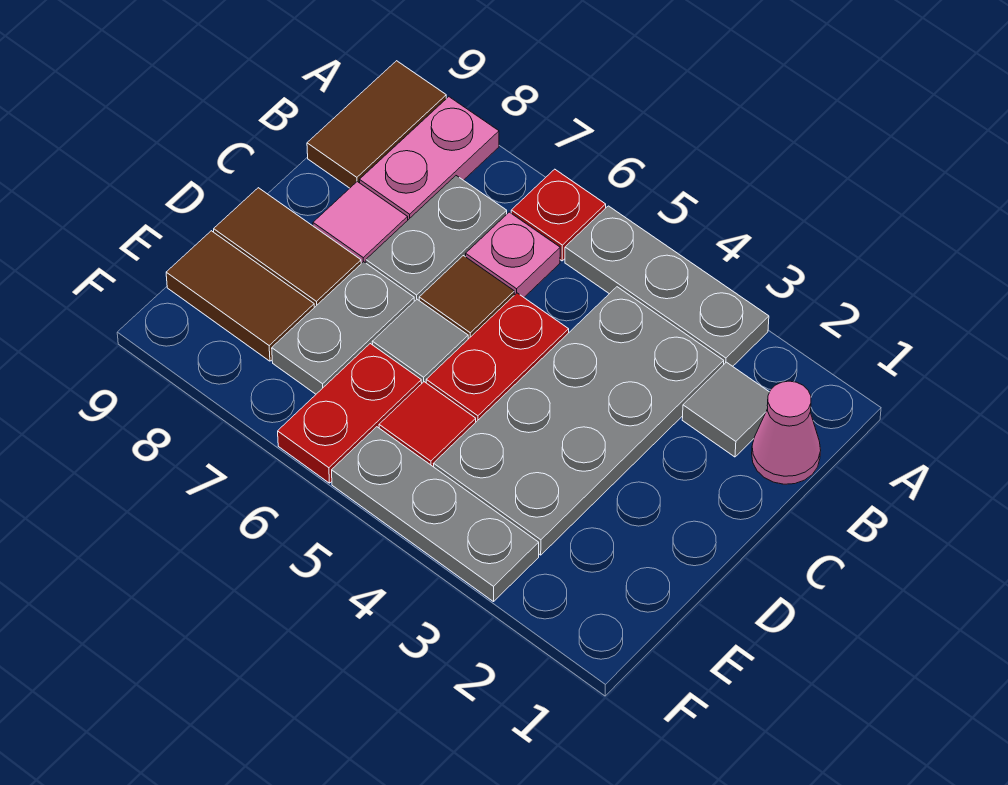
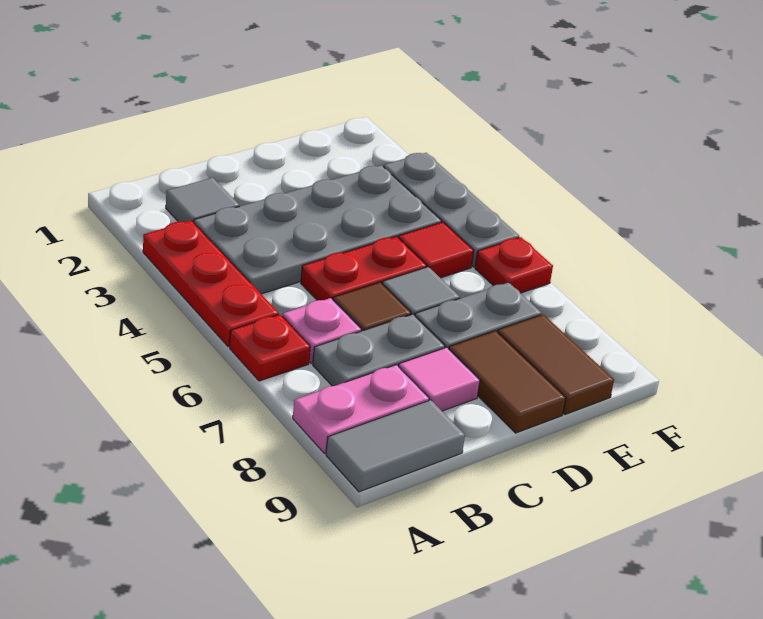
grey 1x3 plate [565,206,769,366] -> red 1x3 plate [143,220,279,347]
brown 1x2 tile [307,61,446,188] -> grey 1x2 tile [326,400,465,492]
pink 1x1 cone [752,381,821,484] -> none
red 1x2 plate [278,344,422,483] -> red 1x1 plate [475,237,553,293]

